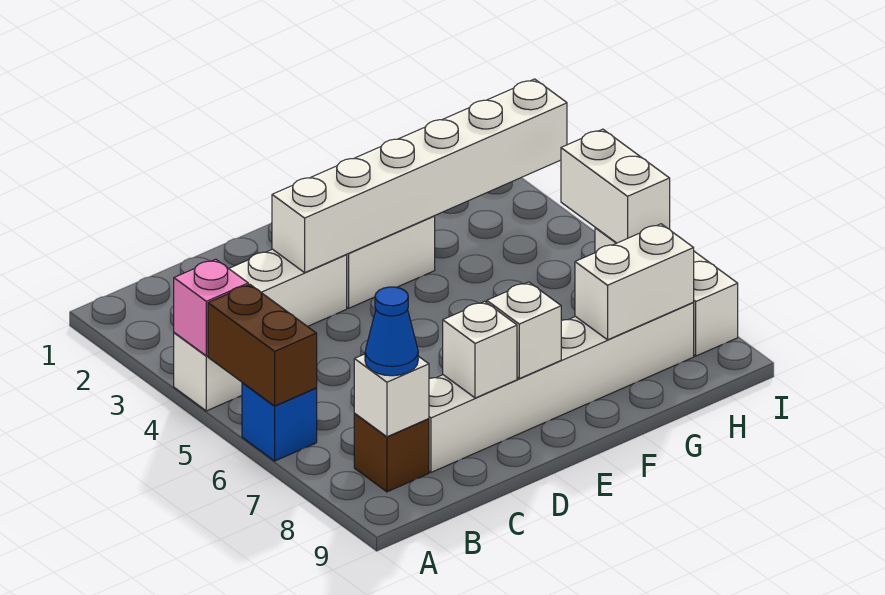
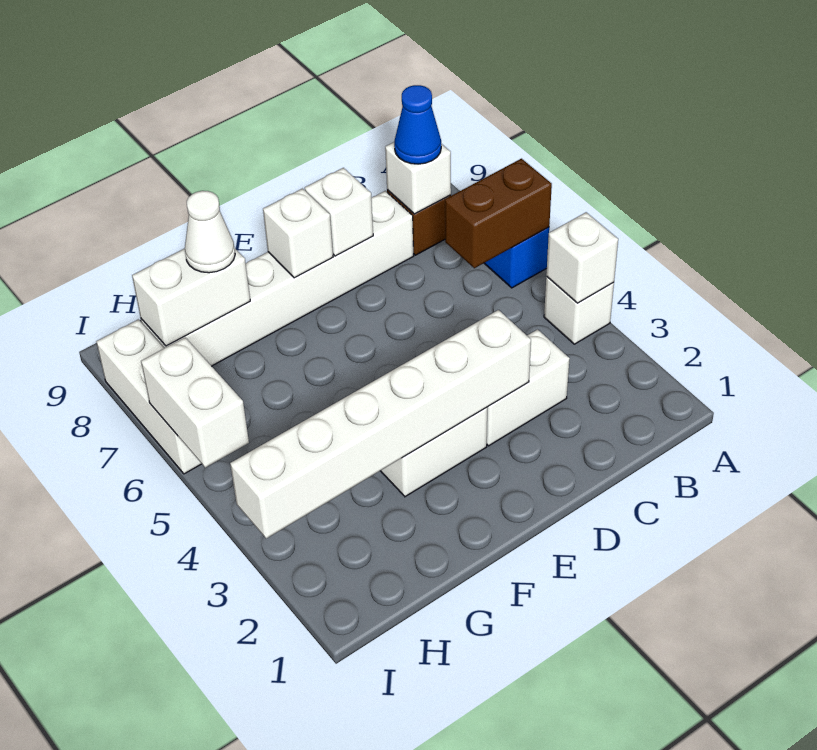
pink 1x1 brick [174,259,248,356] -> white 1x1 brick [546,212,618,303]
brown 1x2 brick [208,284,317,406] -> brown 1x2 brick turned to [445,159,552,268]
none -> white 1x1 cone [185,191,235,273]

